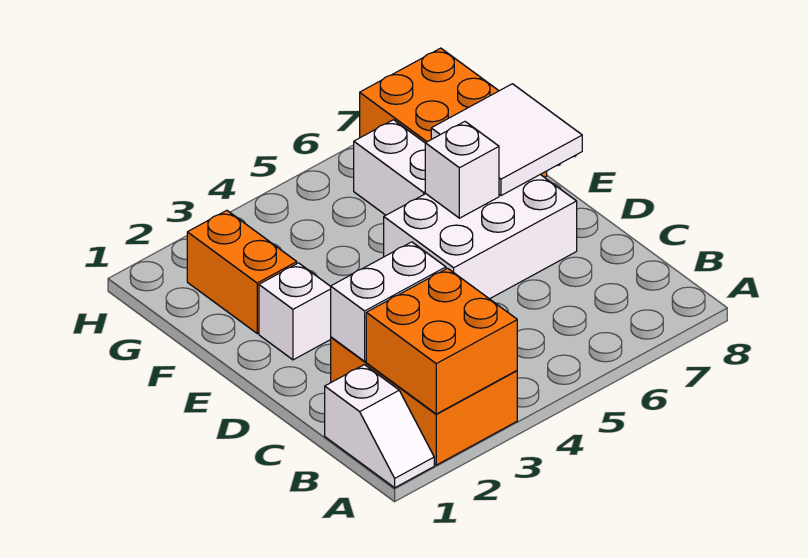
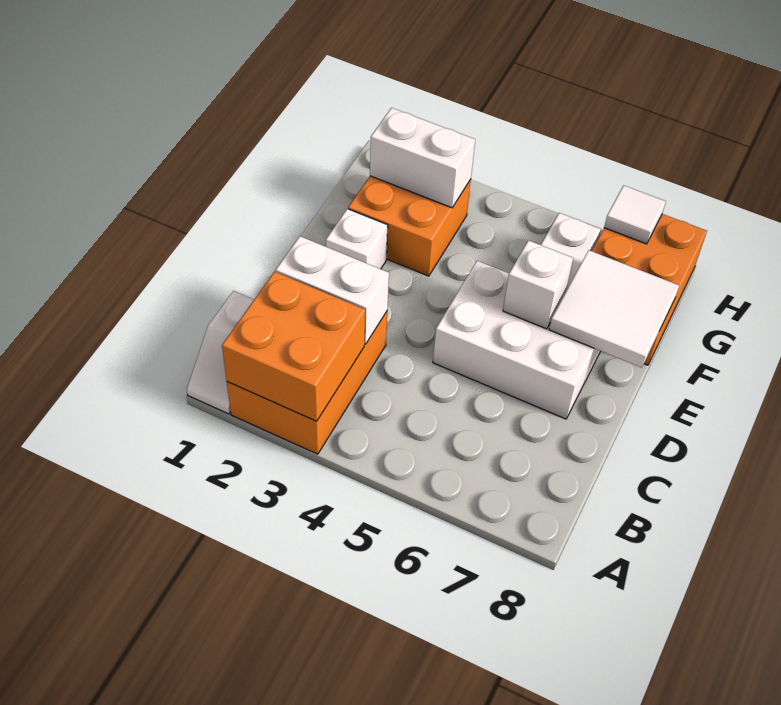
orange 1x2 brick [187,210,297,333] -> orange 2x2 brick [348,176,471,276]
none -> white 1x2 brick [370,108,475,208]
none -> white 1x1 tile [604,185,666,244]

